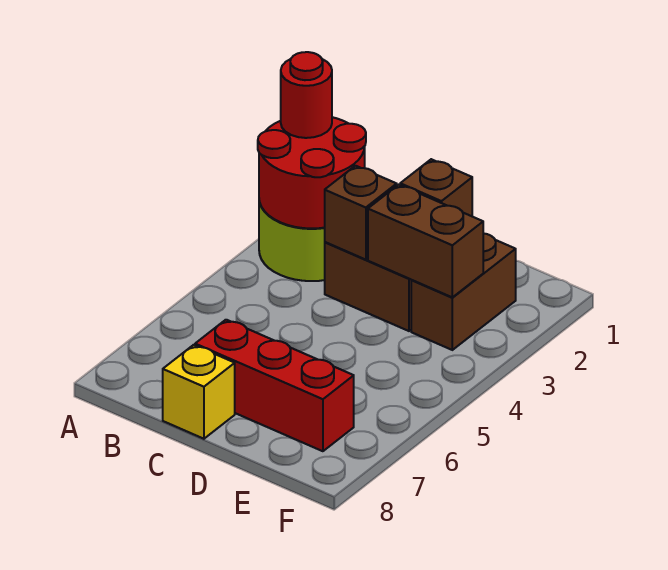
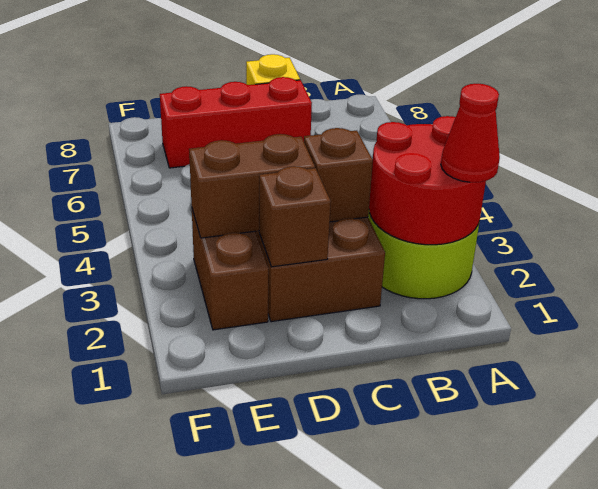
red 1x1 round brick [281,52,332,138] -> red 1x1 cone [441,84,500,182]

